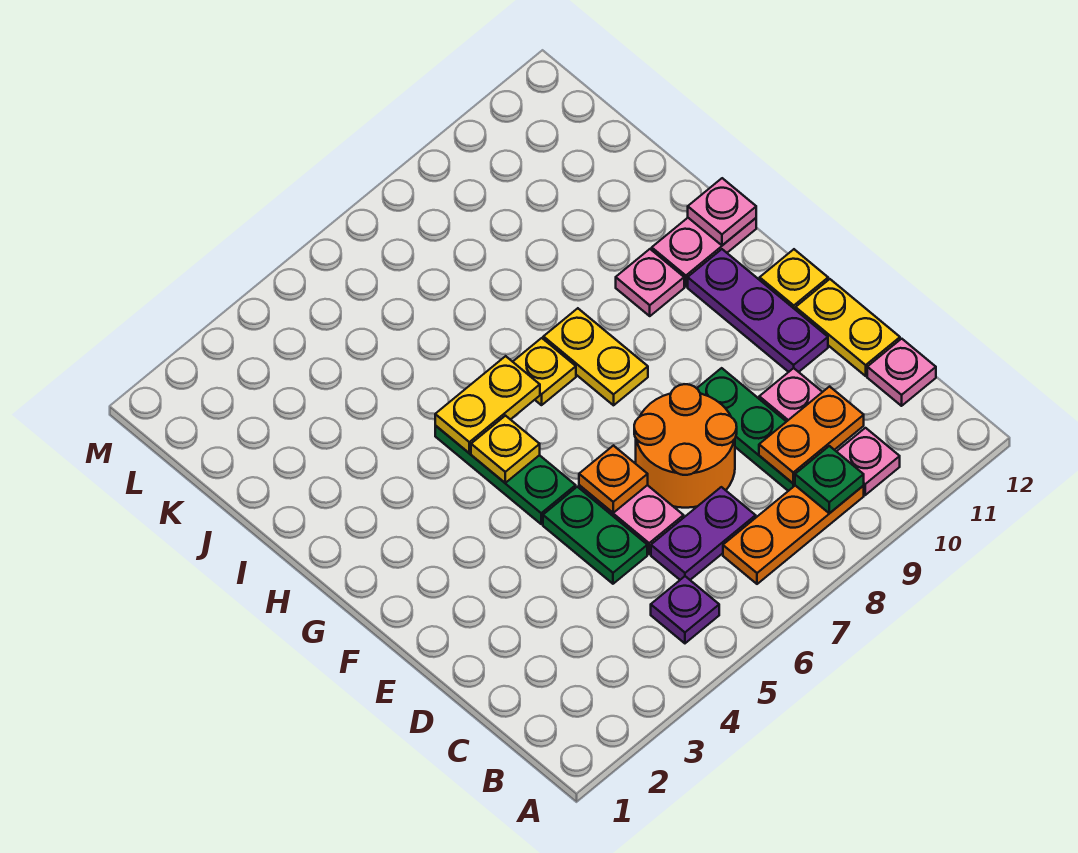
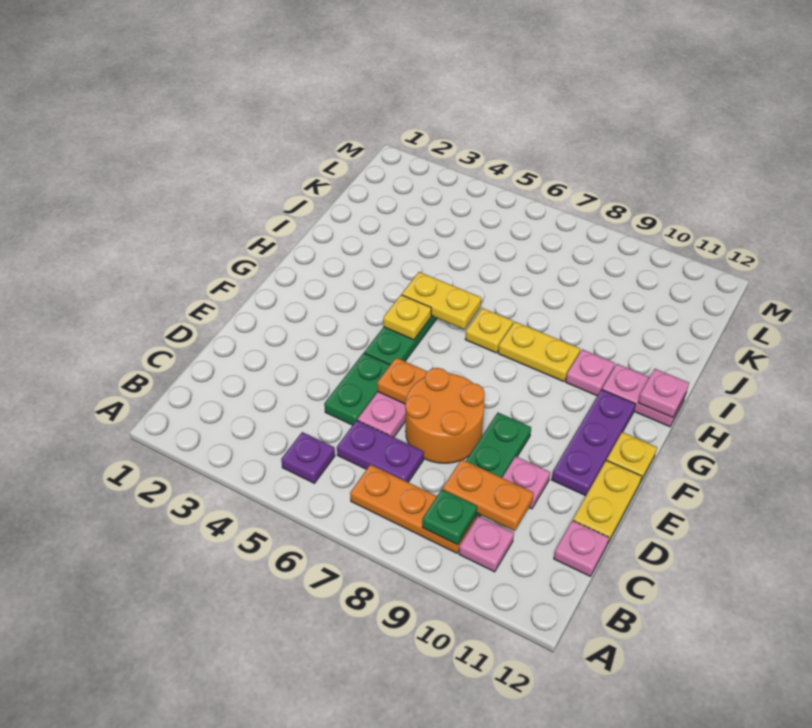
yellow 1x2 plate [543,308,648,405] -> yellow 1x2 plate turned to [498,322,580,382]

